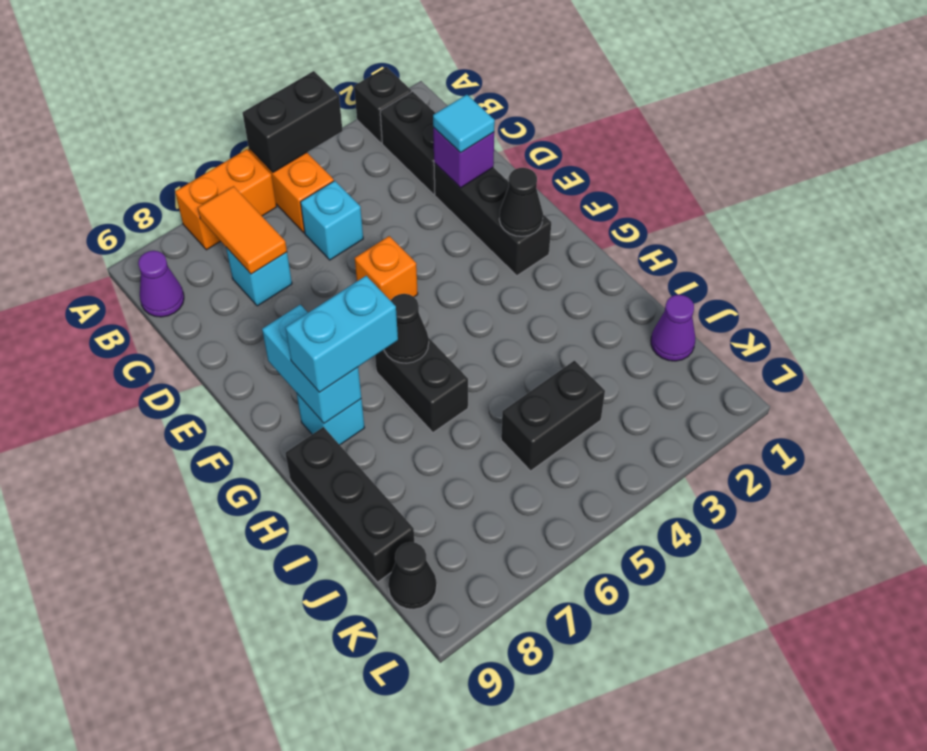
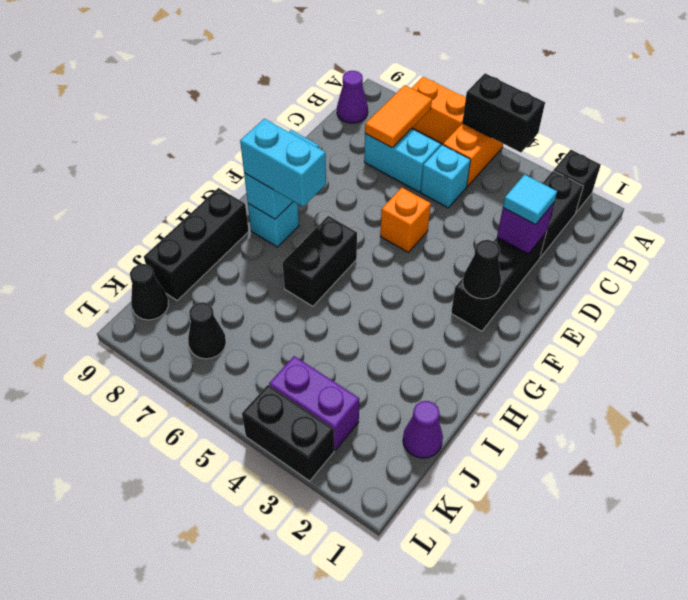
cyan 1x1 brick [226,247,292,306] -> cyan 1x2 brick [364,129,441,192]
black 1x1 cone [384,294,429,363] -> black 1x1 cone moved to [188,302,226,359]
black 1x2 brick [501,361,605,471] -> black 1x2 brick moved to [242,385,334,481]
none -> purple 1x2 brick [269,356,359,450]

